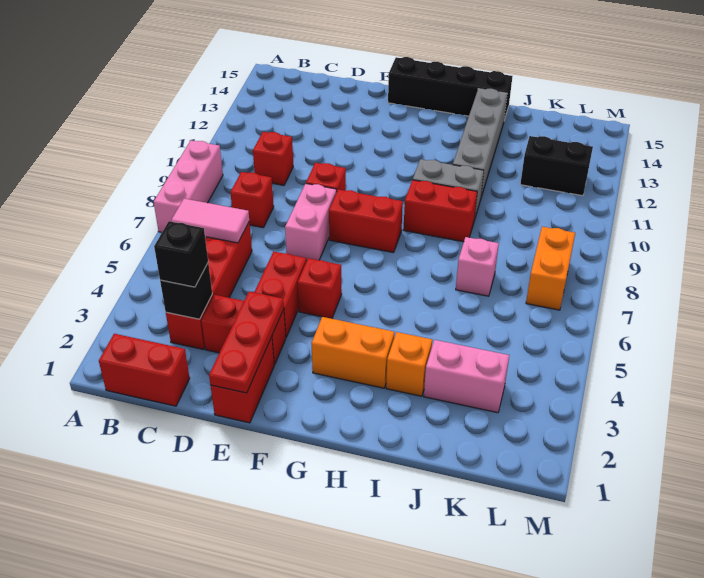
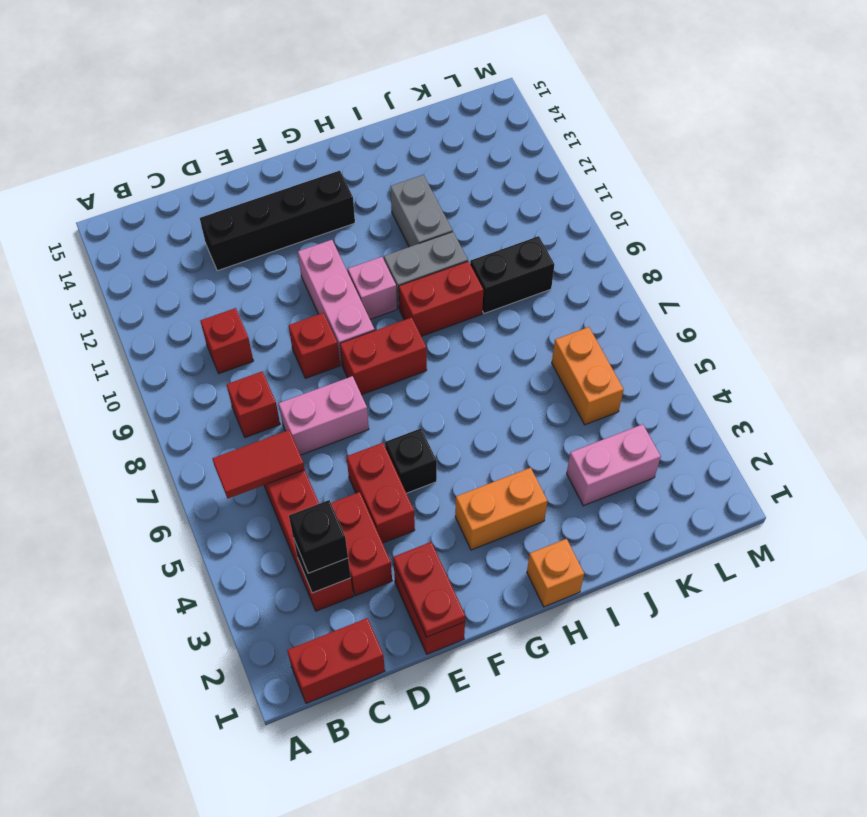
pink 1x3 brick [154,140,223,232] -> pink 1x3 brick moved to [298,240,375,365]
pink 1x2 tile [171,199,249,243] -> red 1x2 tile [212,430,305,498]
red 1x2 brick [201,295,286,365] -> red 1x2 brick turned to [331,492,392,596]
red 1x3 plate [209,292,284,393] -> red 1x2 plate [393,542,465,637]
pink 1x2 brick [285,184,337,261] -> pink 1x2 brick turned to [279,376,369,455]
red 1x1 brick [298,258,342,319] -> black 1x1 brick [385,428,437,493]
black 1x4 brick [388,57,512,120] -> black 1x4 brick moved to [200,171,355,271]
orange 1x1 brick [386,332,432,396] -> orange 1x1 brick moved to [527,539,584,607]
grey 1x4 brick [453,89,507,197] -> grey 1x2 brick [391,175,453,247]
pink 1x1 brick [456,237,499,296] -> pink 1x1 brick moved to [348,257,397,319]
black 1x2 brick [520,136,593,196] -> black 1x2 brick moved to [470,236,554,313]
orange 1x2 brick [526,227,575,310] -> orange 1x2 brick moved to [552,327,624,425]

